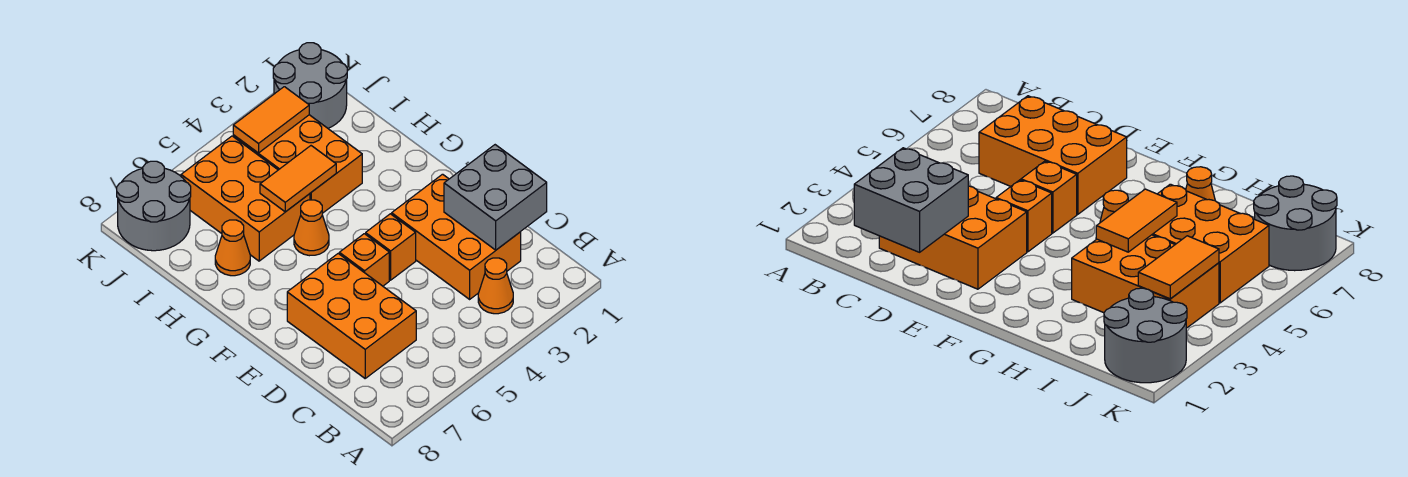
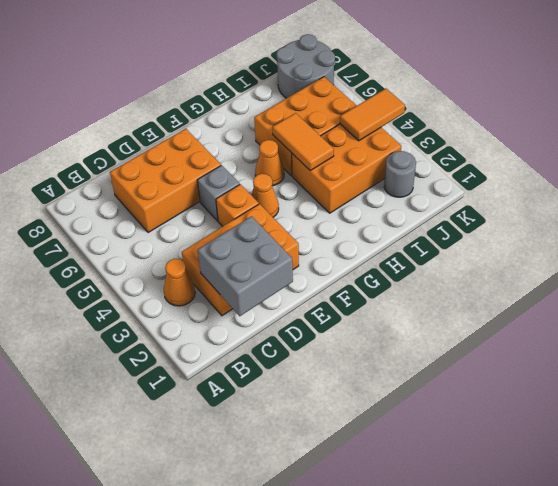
orange 1x1 brick [339,234,389,286] -> grey 1x1 brick [197,165,240,221]
orange 1x1 cone [215,220,250,276] -> orange 1x1 cone moved to [252,174,279,217]
grey 2x2 round brick [273,43,347,128] -> grey 1x1 round brick [384,151,416,197]
orange 1x2 tile [233,87,309,153] -> orange 1x2 tile turned to [340,89,405,141]

